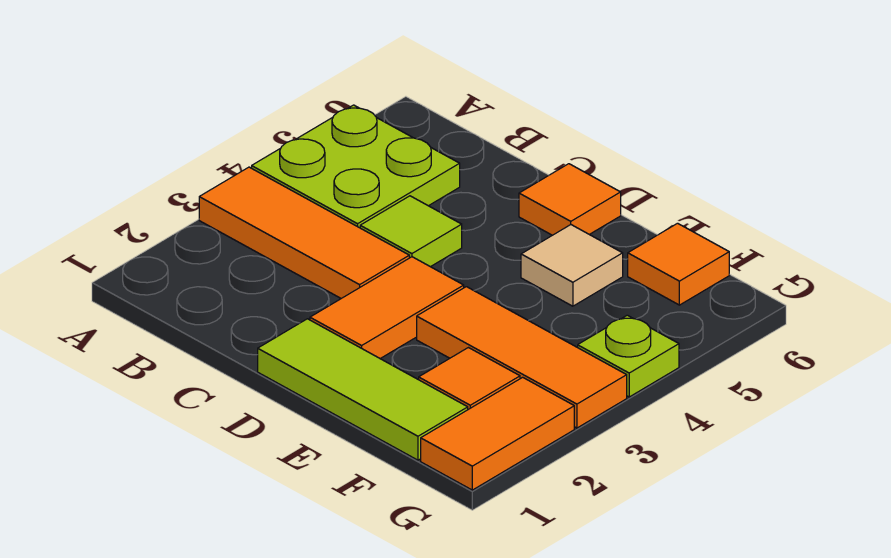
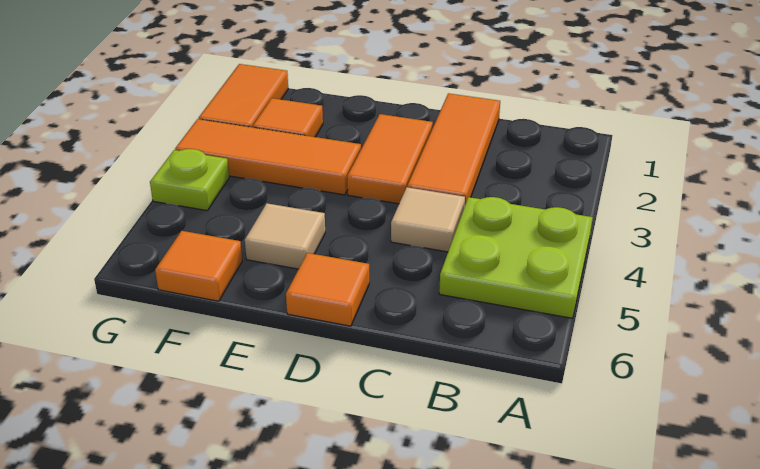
orange 1x3 tile [199,167,409,298] -> orange 1x3 tile turned to [407,93,500,204]
lime 1x1 tile [360,196,462,267] -> tan 1x1 tile [391,187,465,252]
lime 1x3 tile [258,319,468,460] -> none

